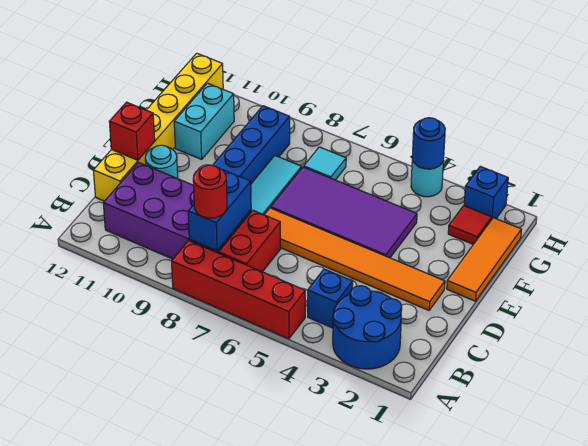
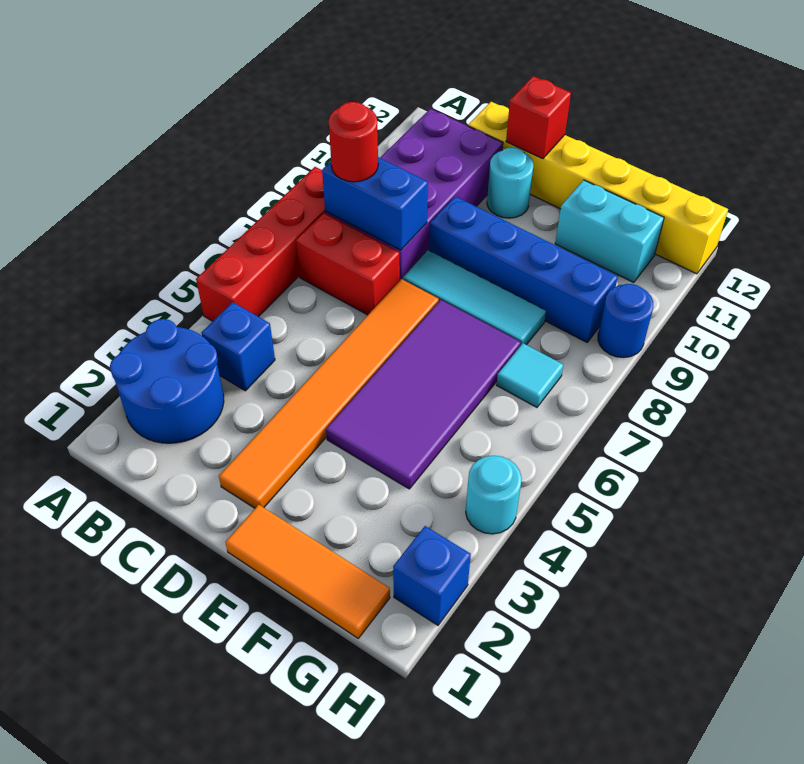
red 1x1 tile [448,206,492,244] -> none
blue 1x1 round brick [412,118,445,169] -> blue 1x1 round brick moved to [598,284,653,358]

